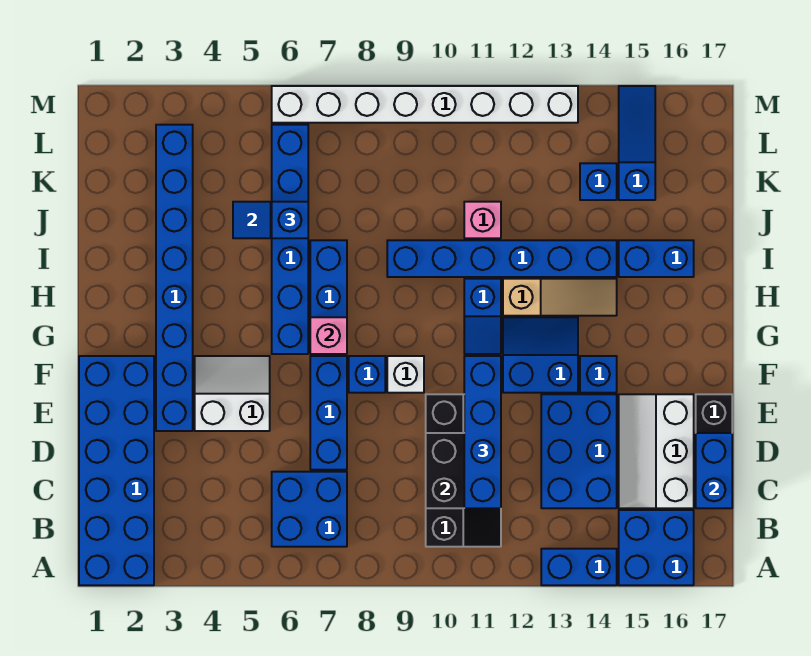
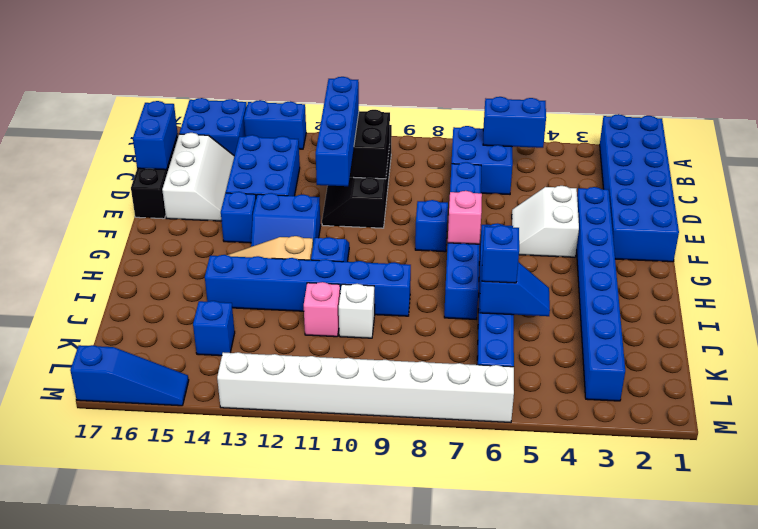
white 2x2 slope [195,356,270,431] -> white 2x2 slope turned to [512,186,579,257]
white 1x1 brick [387,356,424,393] -> white 1x1 brick moved to [339,284,375,338]
blue 1x2 brick [619,240,694,277] -> blue 1x2 brick moved to [483,97,546,148]
blue 1x3 slope [619,86,655,200] -> blue 1x3 slope turned to [70,345,189,406]

